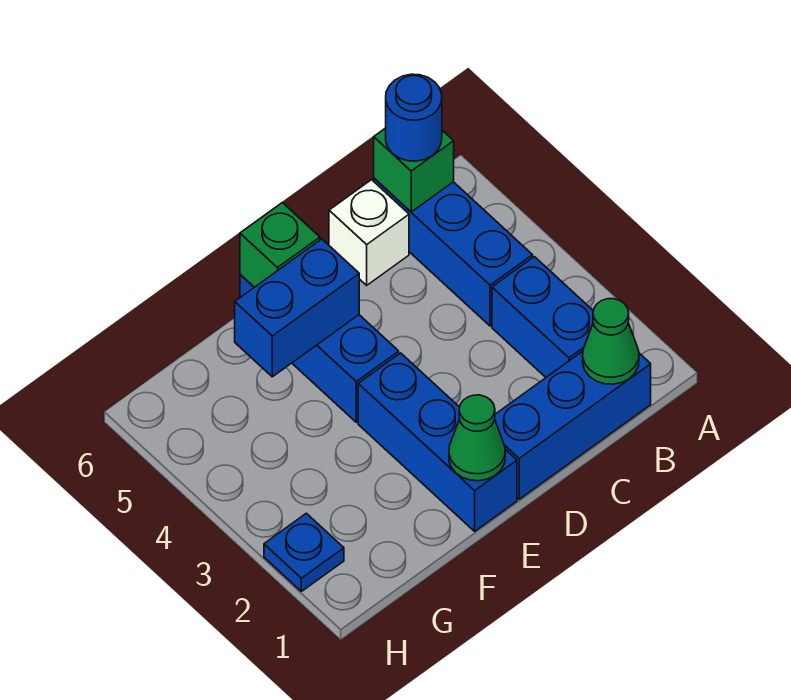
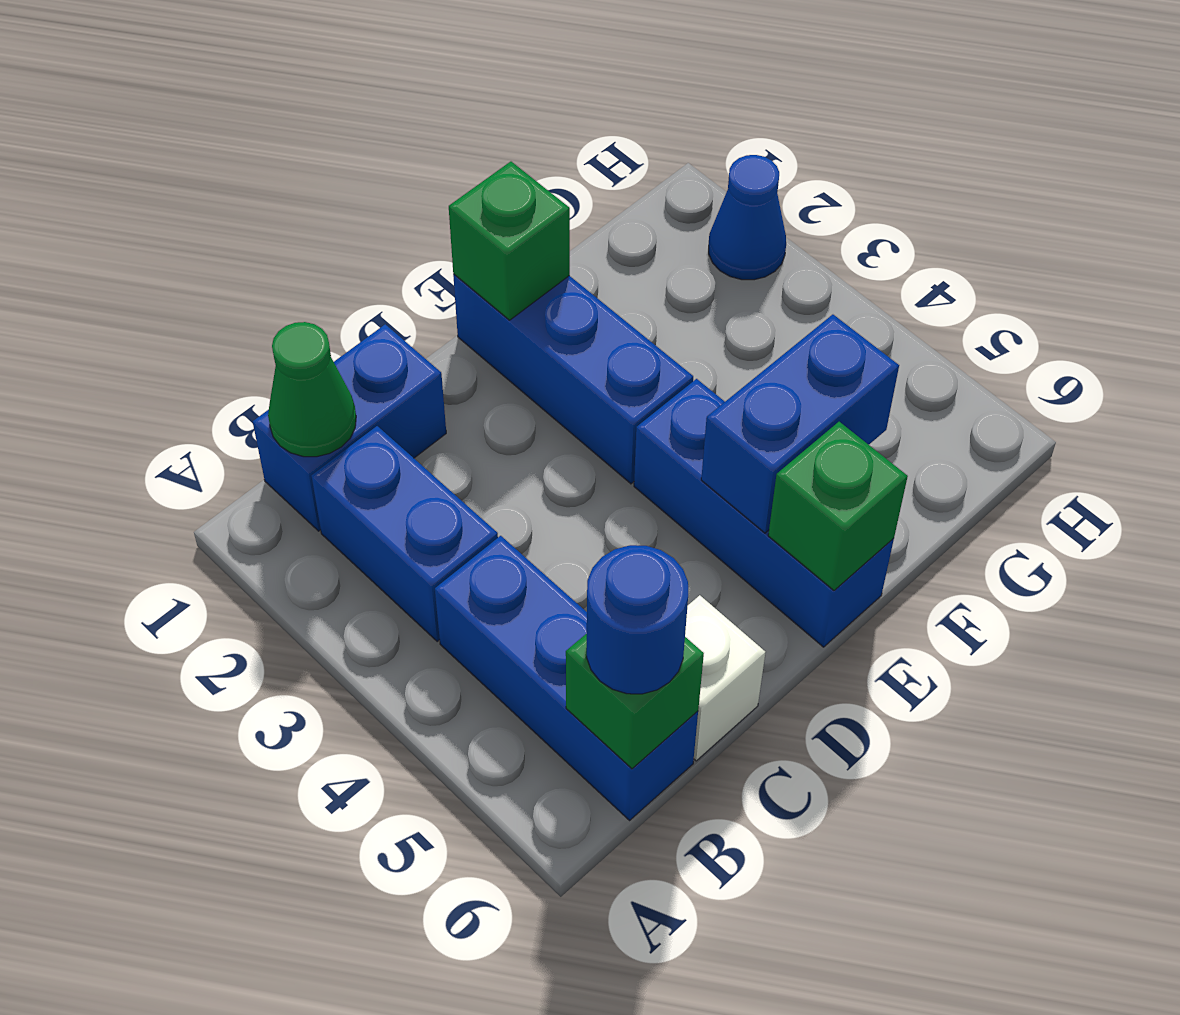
blue 1x3 brick [495,351,651,499] -> blue 1x2 brick [253,324,446,531]
green 1x1 cone [449,395,505,481] -> green 1x1 brick [449,162,570,320]
blue 1x1 plate [264,513,344,591] -> blue 1x1 cone [709,155,786,280]

